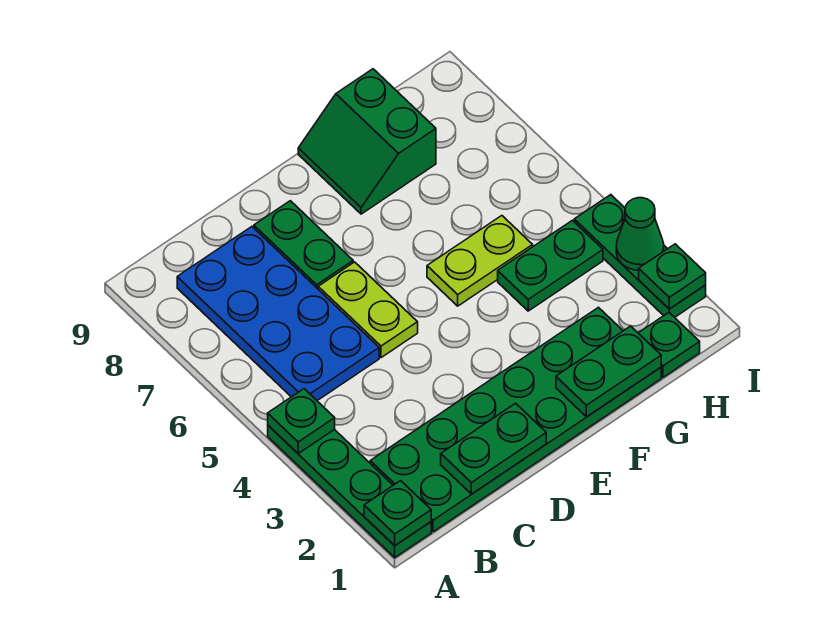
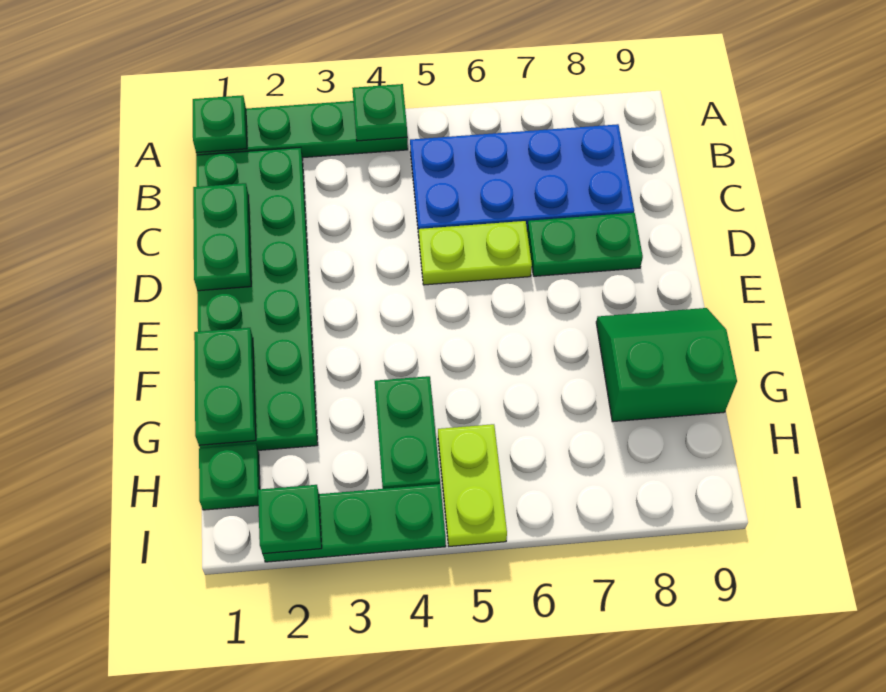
lime 1x2 plate [427,216,533,306] -> lime 1x2 plate moved to [438,424,507,546]
green 1x1 cone [616,198,664,270] -> none

